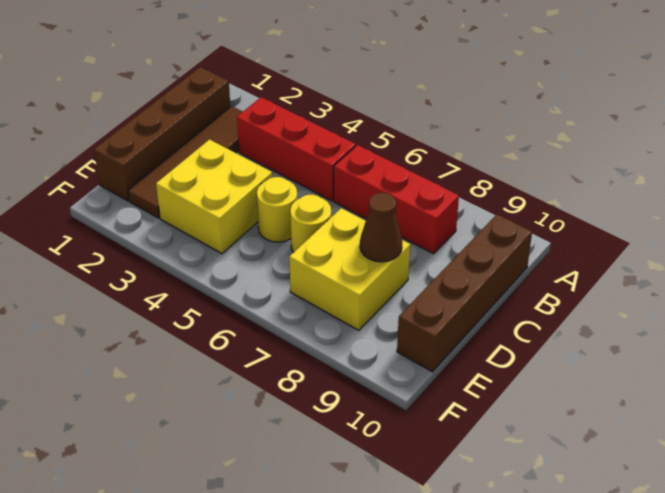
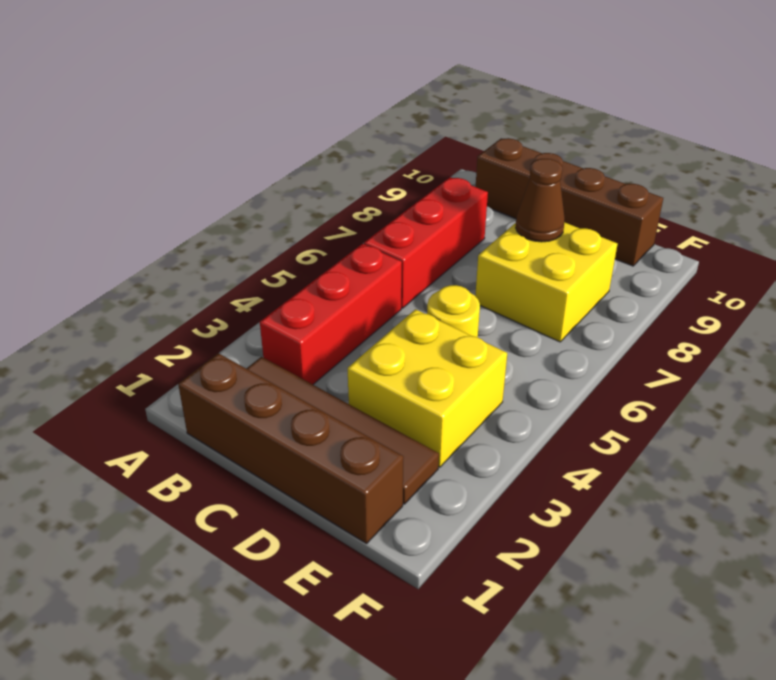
yellow 1x1 round brick [290,195,331,252] -> none

